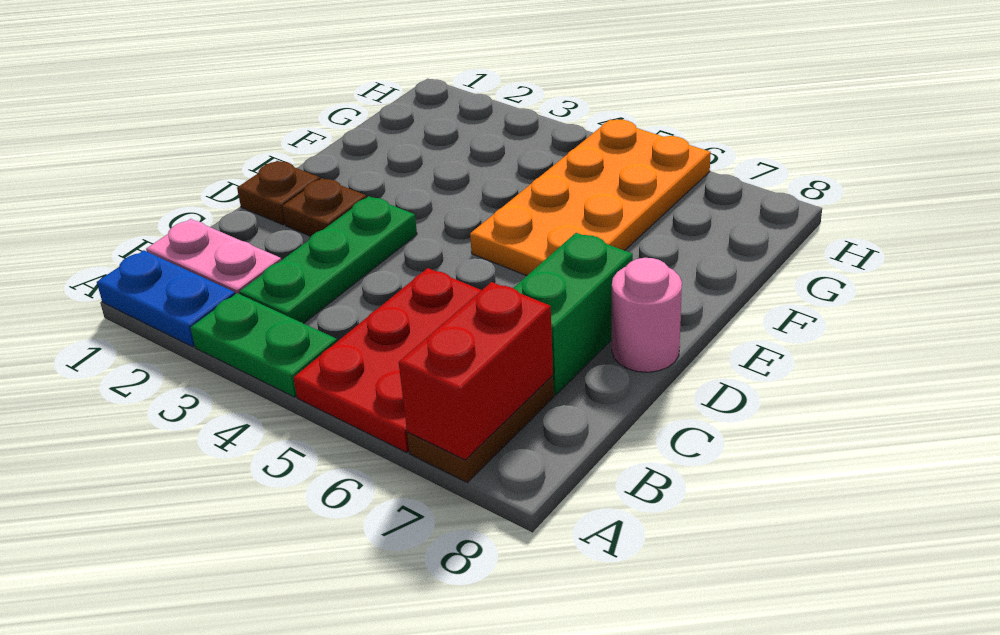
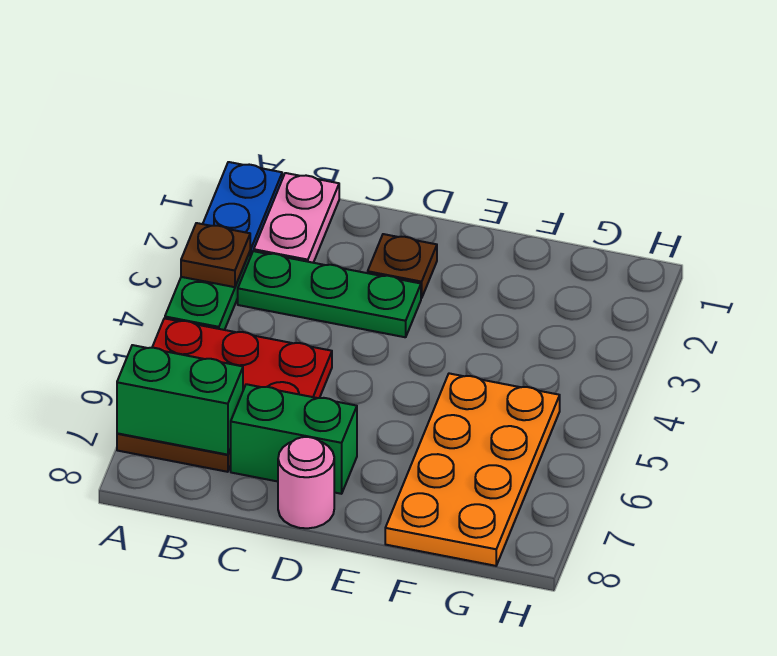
red 1x2 brick [399,282,553,460] -> green 1x2 brick [117,345,243,455]
brown 1x1 plate [237,161,320,225] -> brown 1x1 plate moved to [181,223,250,287]
orange 2x4 plate [470,120,711,276] -> orange 2x4 plate turned to [385,373,560,566]

